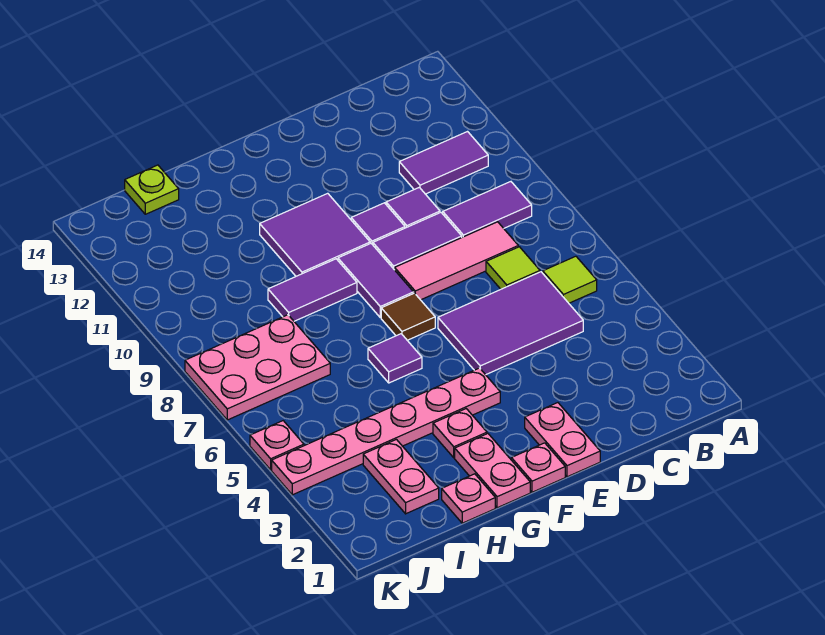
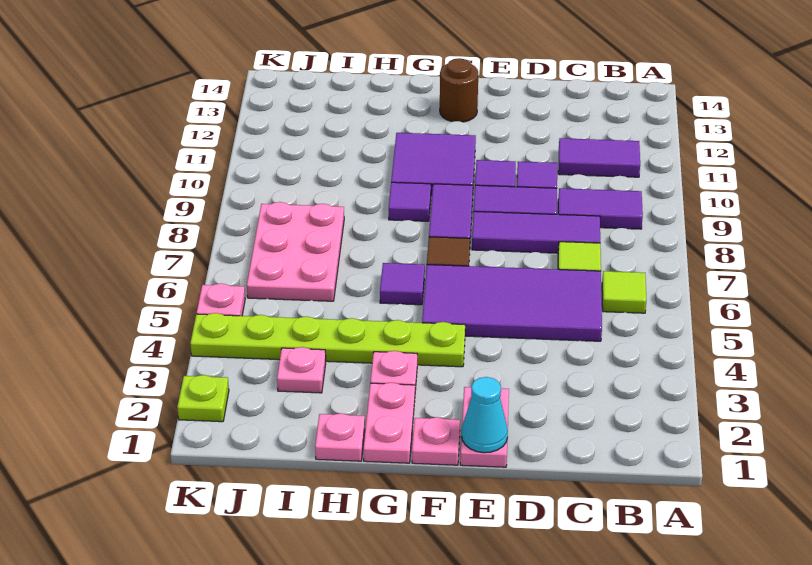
purple 2x3 tile [438,272,583,375] -> purple 2x4 tile [422,265,602,341]
pink 1x3 tile [395,222,518,300] -> purple 1x3 tile [472,211,600,253]
none -> cyan 1x1 cone [462,377,508,453]
pink 1x6 plate [272,368,500,495] -> lime 1x6 plate [190,313,465,367]
none -> brown 1x1 round brick [440,58,478,122]
purple 1x2 tile [268,259,357,321] -> purple 1x1 tile [389,182,431,221]
pink 1x2 plate [363,439,439,514] -> pink 1x1 plate [277,347,326,393]
pink 2x3 plate [185,315,330,420] -> pink 2x3 plate turned to [247,202,344,301]
lime 1x1 plate [125,165,179,214] -> lime 1x1 plate moved to [177,375,229,422]

